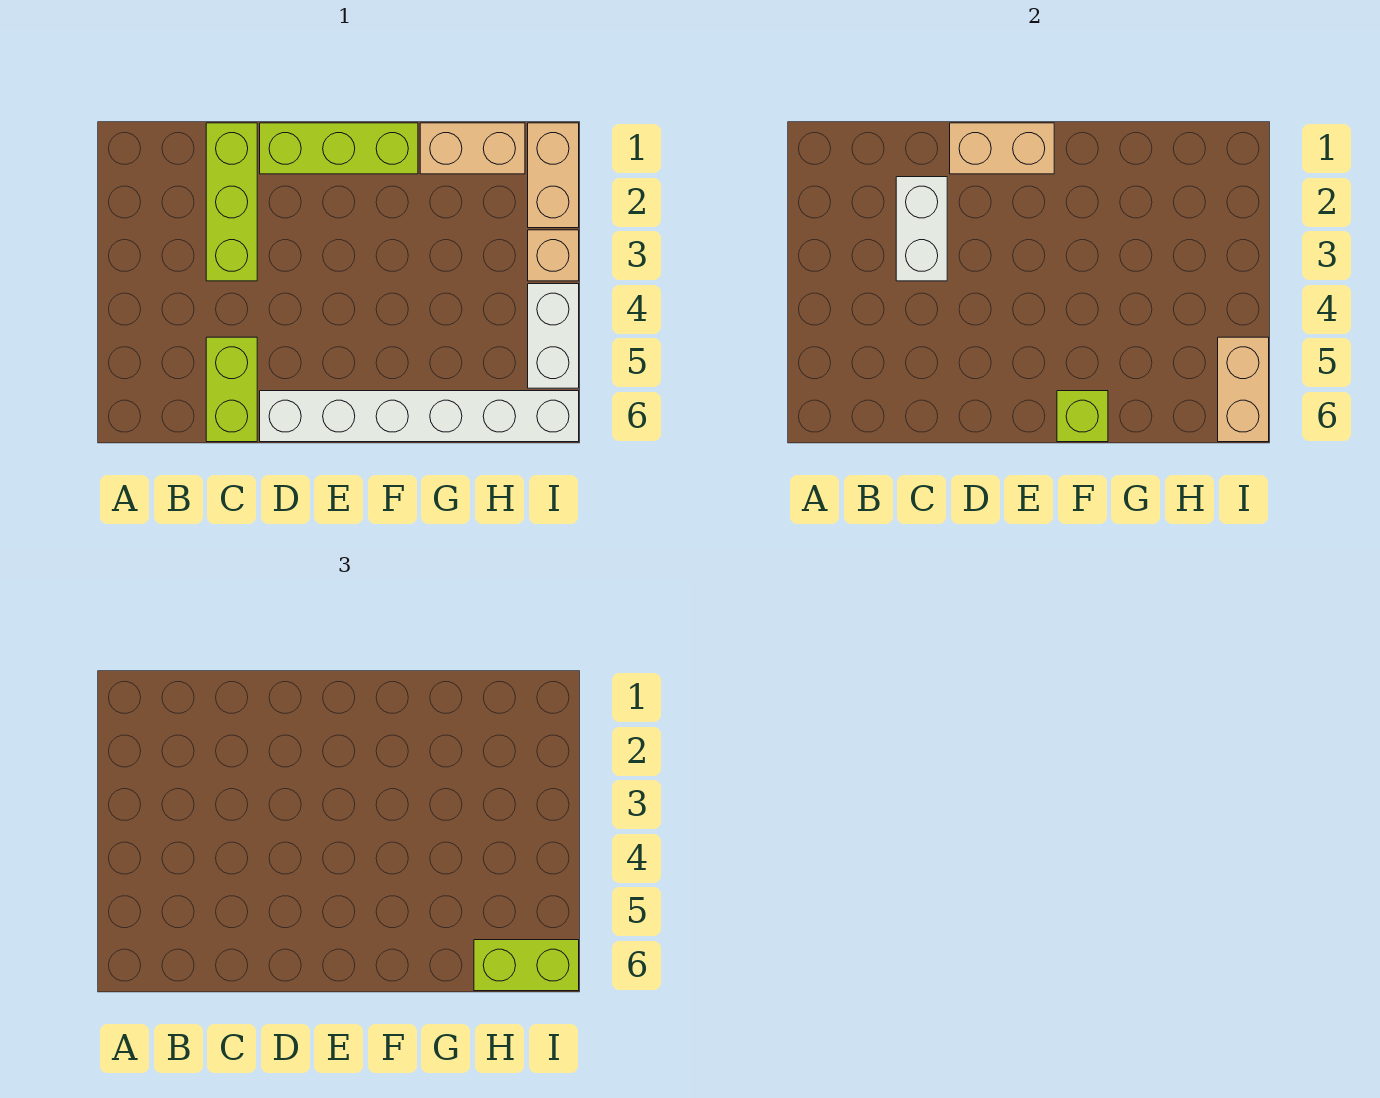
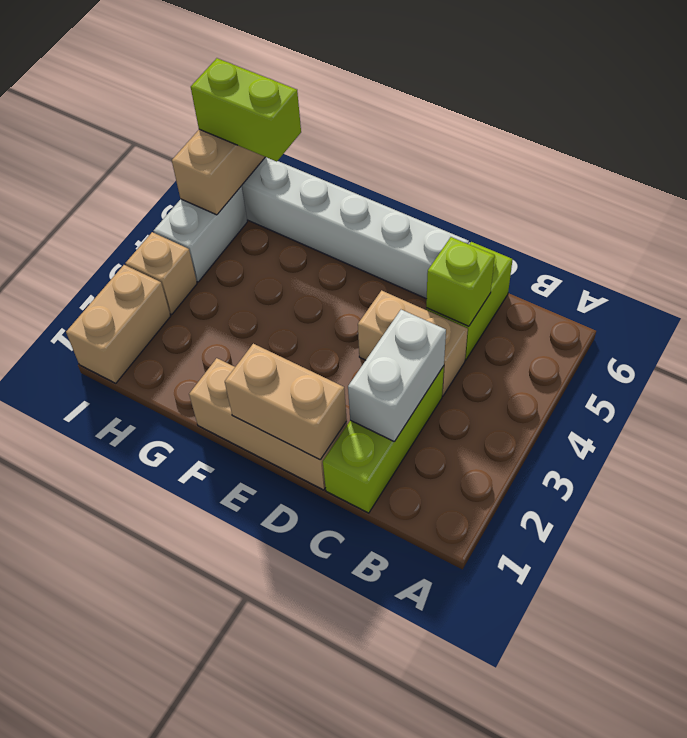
lime 1x3 brick [260,123,418,174] -> tan 1x3 brick [189,358,347,490]
lime 1x1 brick [1057,391,1108,442] -> lime 1x1 brick moved to [426,237,495,326]
tan 1x2 brick [420,123,525,174] -> tan 1x2 brick moved to [358,290,468,396]

